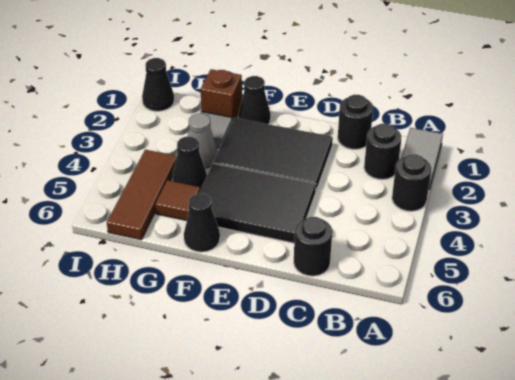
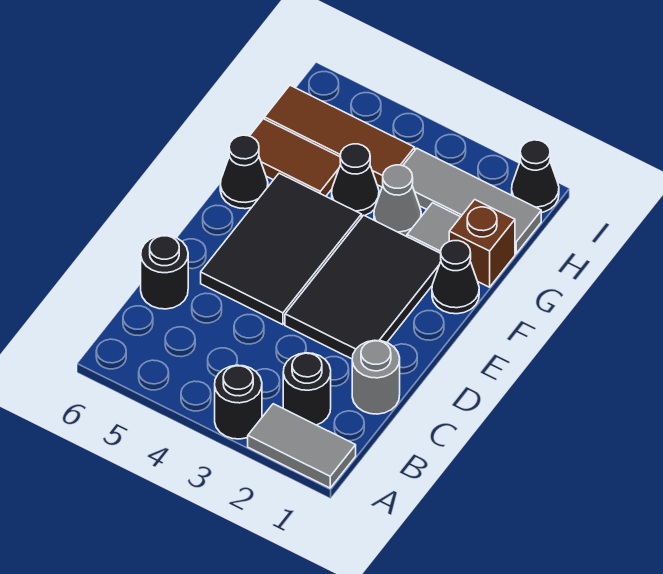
black 1x1 round brick [338,95,373,149] -> grey 1x1 round brick [352,340,400,414]
brown 1x1 tile [155,180,200,220] -> brown 1x2 tile [250,119,341,196]
none -> grey 1x3 tile [403,148,541,254]

